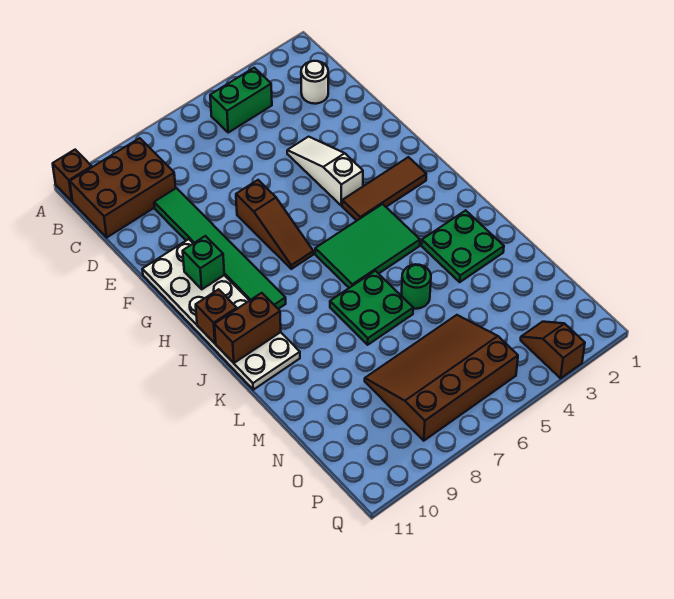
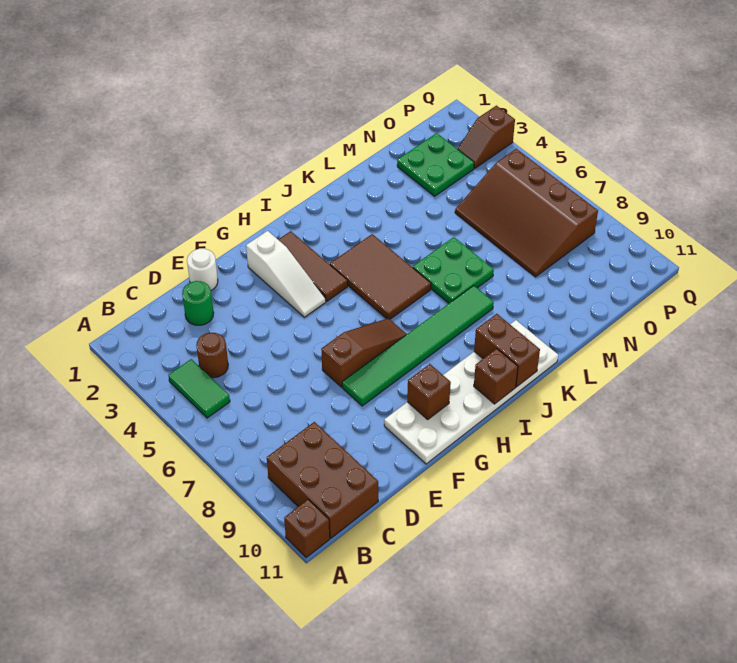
green 1x2 brick [210,68,272,132] -> green 1x2 tile [168,359,230,418]
white 1x1 round brick [301,61,328,104] -> white 1x1 round brick moved to [187,249,218,290]
none -> brown 1x1 round brick [196,333,228,378]
green 1x6 tile [154,188,286,309] -> green 1x6 tile moved to [342,285,494,406]
white 1x3 slope [287,137,363,206] -> white 1x3 slope turned to [246,231,326,317]
green 1x1 brick [183,236,224,289] -> brown 1x1 brick [407,364,451,419]
green 2x3 tile [315,204,420,288] -> brown 2x3 tile [330,234,431,319]
green 2x2 plate [422,210,504,282] -> green 2x2 plate moved to [397,133,474,196]
green 1x1 round brick [402,264,431,309] -> green 1x1 round brick moved to [182,281,214,325]

